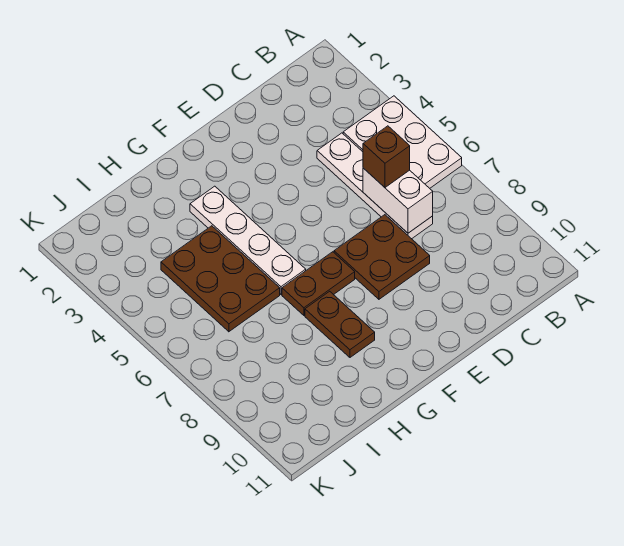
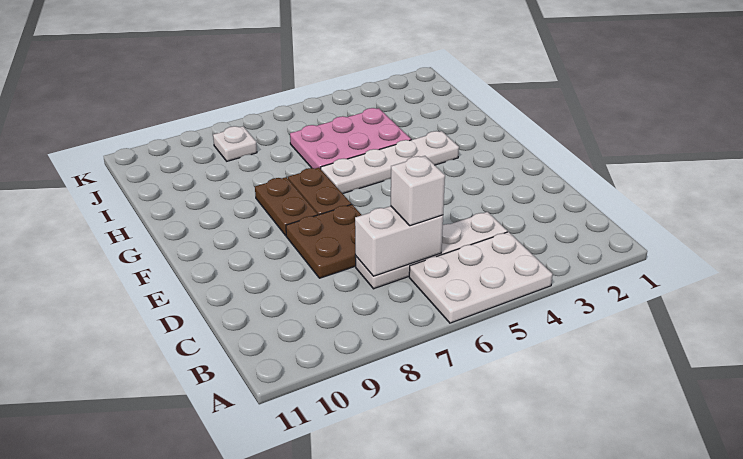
brown 1x1 brick [363,126,410,187] -> white 1x1 brick [391,156,445,226]
brown 1x2 plate [305,291,375,357] -> brown 1x2 plate turned to [255,177,318,236]
brown 2x3 plate [161,226,280,332] -> pink 2x3 plate [290,108,411,169]
none -> white 1x1 plate [213,126,257,161]

